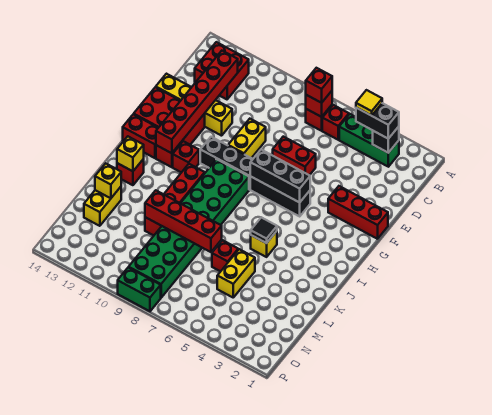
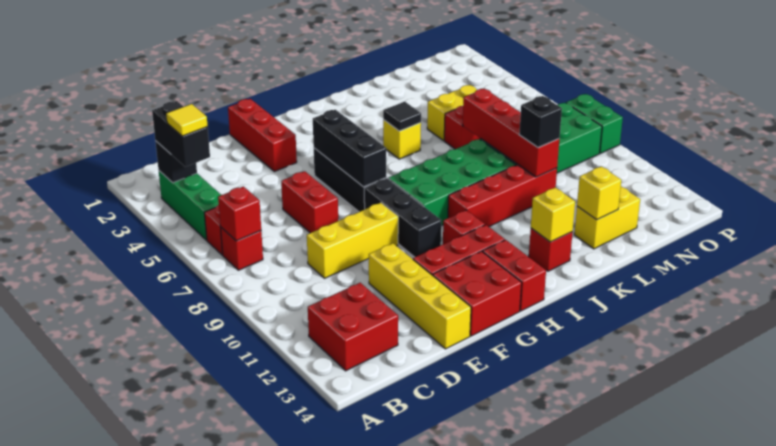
red 1x1 brick [306,68,332,103] -> none
red 1x6 brick [156,51,238,153] -> none
yellow 1x2 brick [228,119,266,158] -> yellow 1x3 brick [307,203,398,278]
none -> black 1x1 brick [519,96,562,147]

